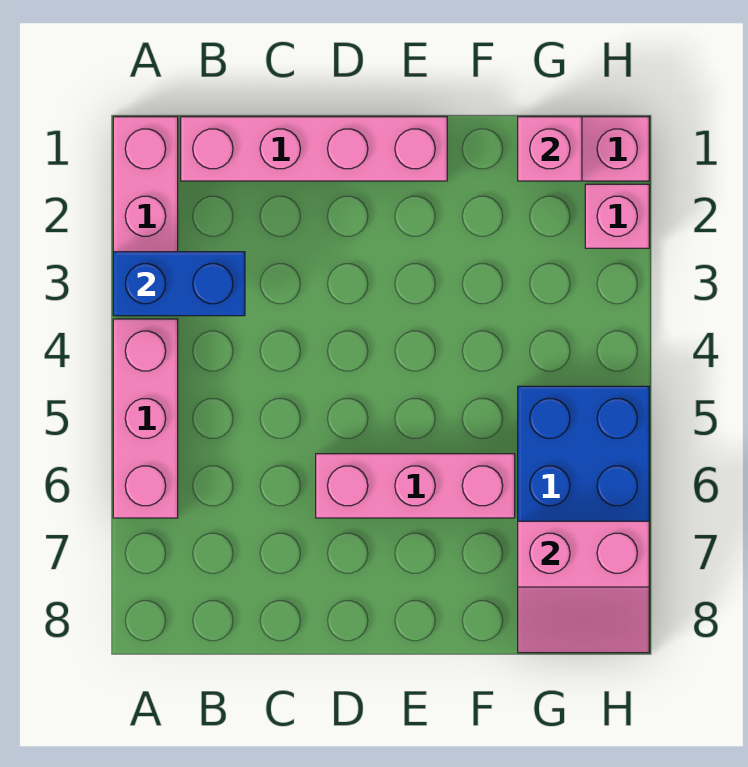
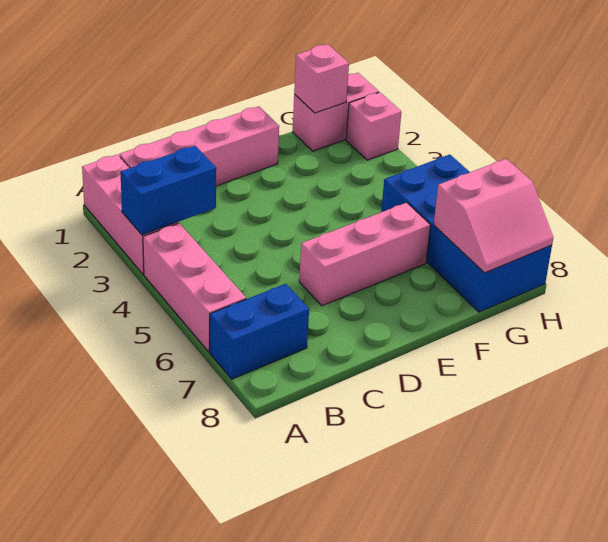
none -> blue 1x2 brick [210,284,309,379]

